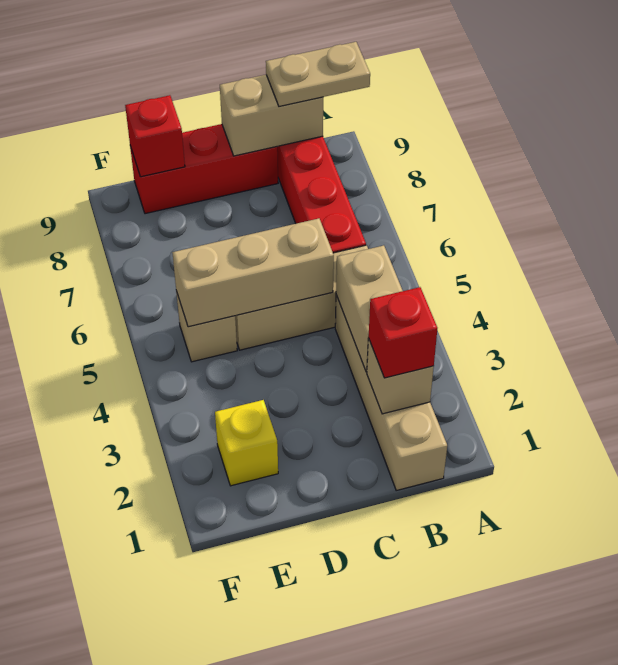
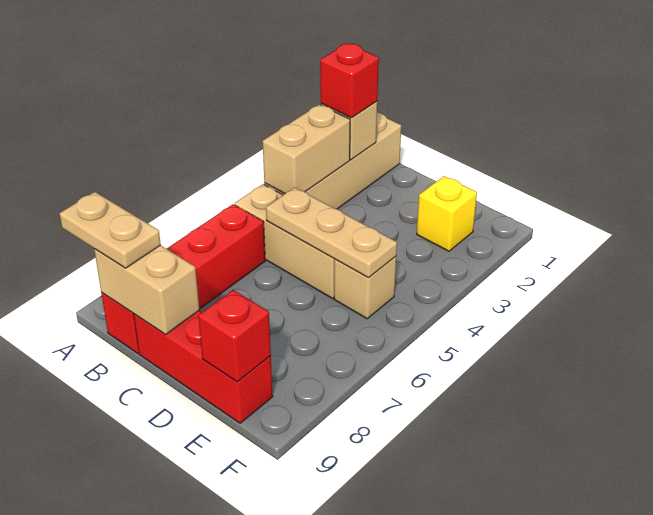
tan 1x3 brick [172,218,334,327] -> tan 1x3 plate [266,187,397,278]

